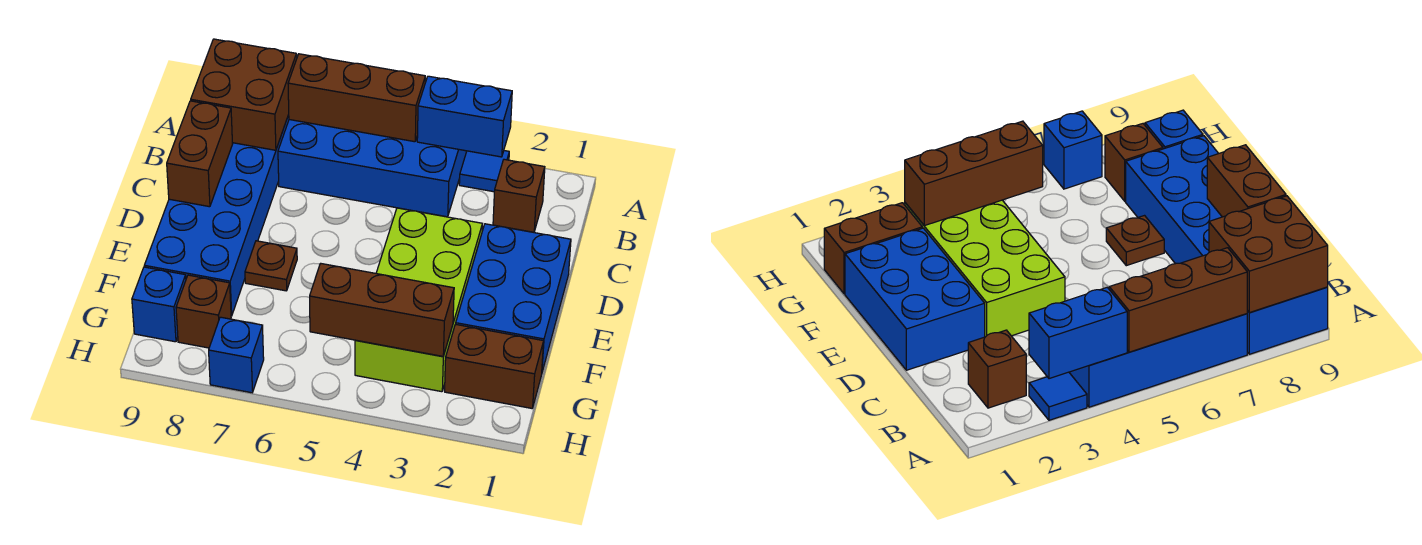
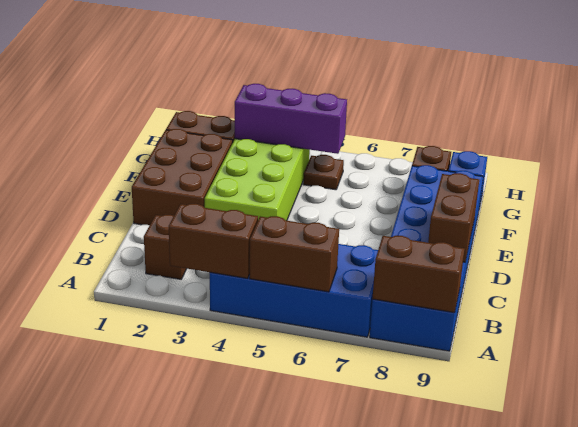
blue 1x1 tile [459,151,509,192] -> none
blue 1x2 brick [417,76,512,157] -> brown 1x2 brick [169,204,258,278]
brown 1x3 brick [288,54,425,142] -> brown 1x2 brick [250,216,339,292]
brown 2x2 brick [191,39,297,150] -> brown 1x2 brick [373,236,465,313]
blue 2x3 brick [456,224,571,372] -> brown 2x3 brick [132,129,233,225]
brown 1x1 plate [245,241,297,291] -> brown 1x1 plate moved to [303,155,344,190]
brown 1x3 brick [310,263,454,356] -> purple 1x3 brick [235,84,347,154]
blue 1x1 brick [209,317,264,393] -> none

